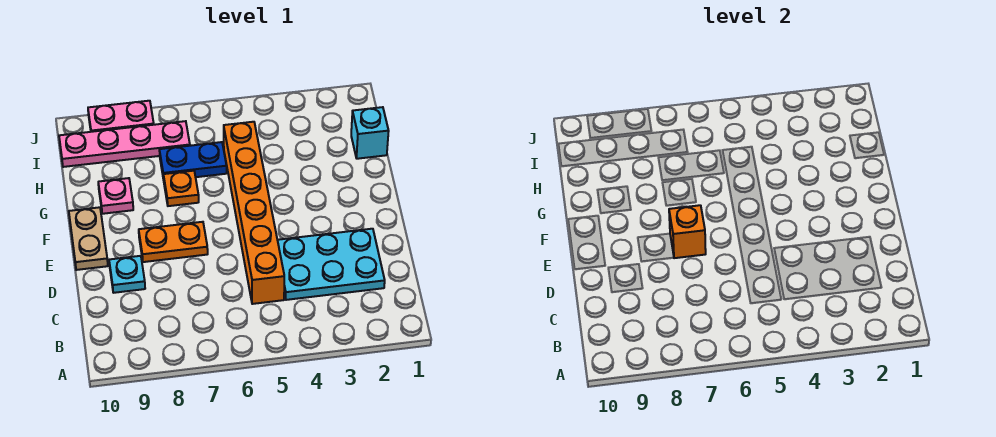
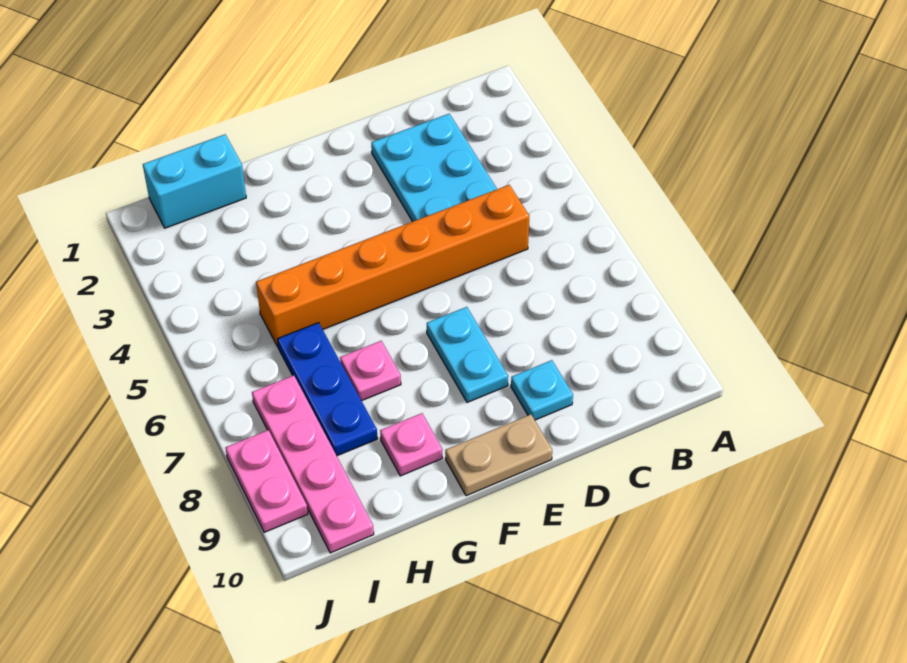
orange 1x2 plate [139,222,208,262] -> cyan 1x2 plate [427,307,508,402]
orange 1x1 brick [669,205,706,258] -> none
orange 1x1 plate [163,171,199,206] -> pink 1x1 plate [340,341,401,401]
cyan 1x1 brick [351,107,389,159] -> cyan 1x2 brick [143,134,246,228]
blue 1x2 plate [159,142,227,180] -> blue 1x3 plate [277,323,378,456]

